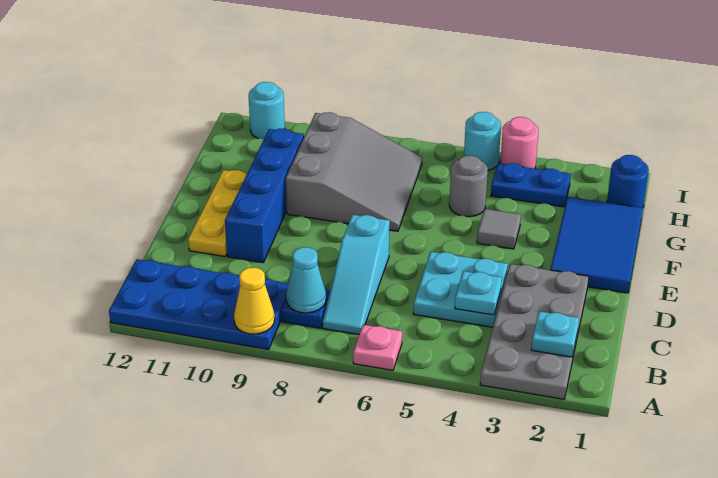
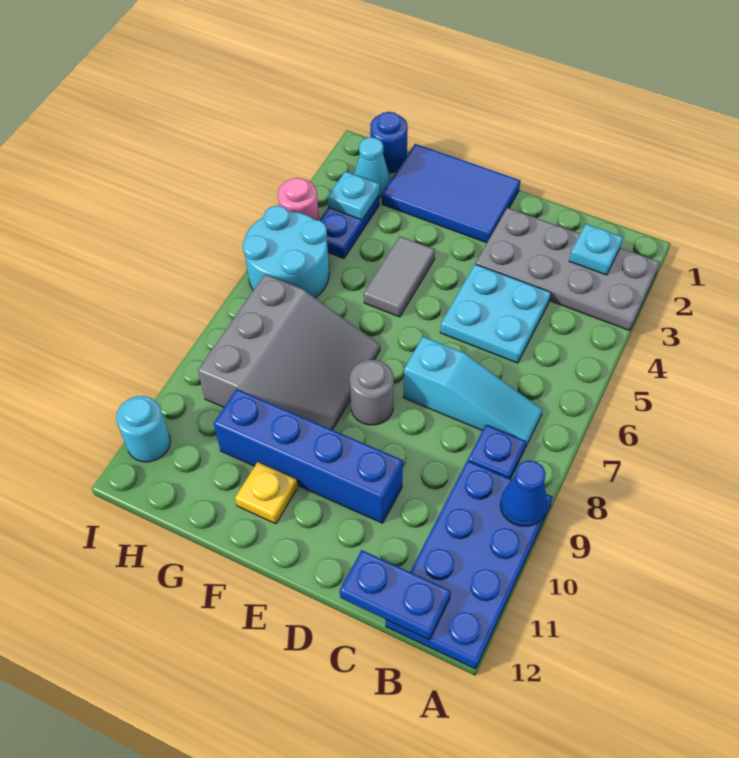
pink 1x1 plate [353,325,402,370] -> none
yellow 1x1 cone [234,268,275,334] -> blue 1x1 cone [500,460,547,526]
cyan 1x1 cone [286,247,326,313] -> cyan 1x1 cone moved to [354,137,390,198]
none -> blue 1x2 plate [340,550,451,640]
cyan 1x1 plate [455,271,502,315] -> cyan 1x1 plate moved to [327,171,379,220]
yellow 1x3 plate [188,170,247,256] -> yellow 1x1 plate [235,462,298,524]
grey 1x1 tile [477,209,521,249] -> grey 1x2 tile [364,236,435,317]
grey 3x3 slope [286,112,422,231] -> grey 3x3 slope turned to [198,274,380,430]
grey 1x1 round brick [449,156,488,217] -> grey 1x1 round brick moved to [350,360,394,425]
cyan 1x1 round brick [464,112,501,170] -> cyan 2x2 round brick [242,206,329,298]

